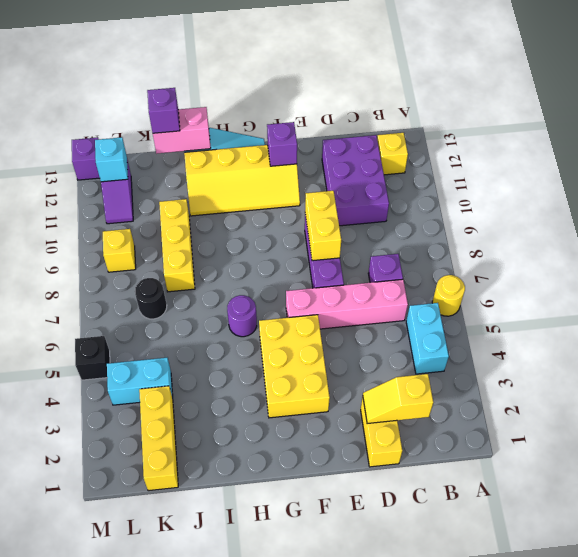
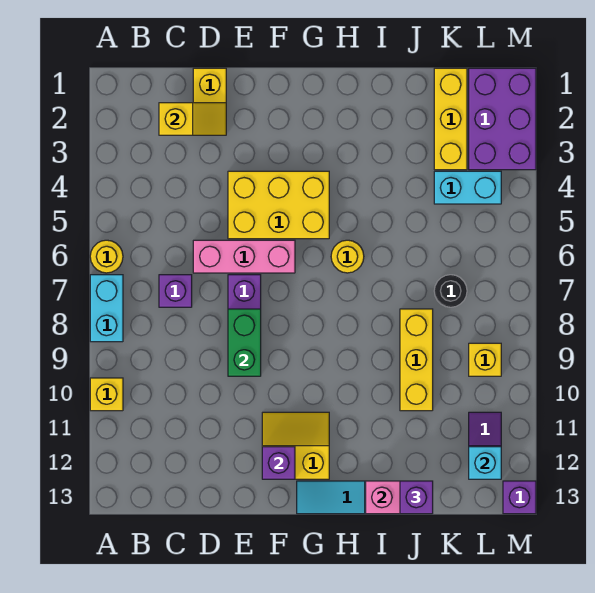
cyan 1x2 brick [406,303,449,374] -> cyan 1x2 brick moved to [90,275,123,342]
yellow 1x1 brick [377,133,408,175] -> yellow 1x1 brick moved to [90,378,123,411]
pink 1x4 brick [286,279,408,329] -> pink 1x3 brick [193,240,295,273]
purple 2x3 brick [322,135,389,226] -> purple 2x3 brick moved to [469,68,536,170]
yellow 1x2 brick [305,191,341,261] -> green 1x2 brick [228,309,261,376]
yellow 2x3 brick [259,315,330,418] -> yellow 2x3 brick turned to [228,171,329,239]
yellow 2x4 slope [184,145,300,216] -> yellow 2x2 slope [262,412,329,479]
purple 1x1 round brick [227,295,257,337] -> yellow 1x1 round brick [331,240,364,273]
black 1x1 brick [75,336,110,380] -> none

